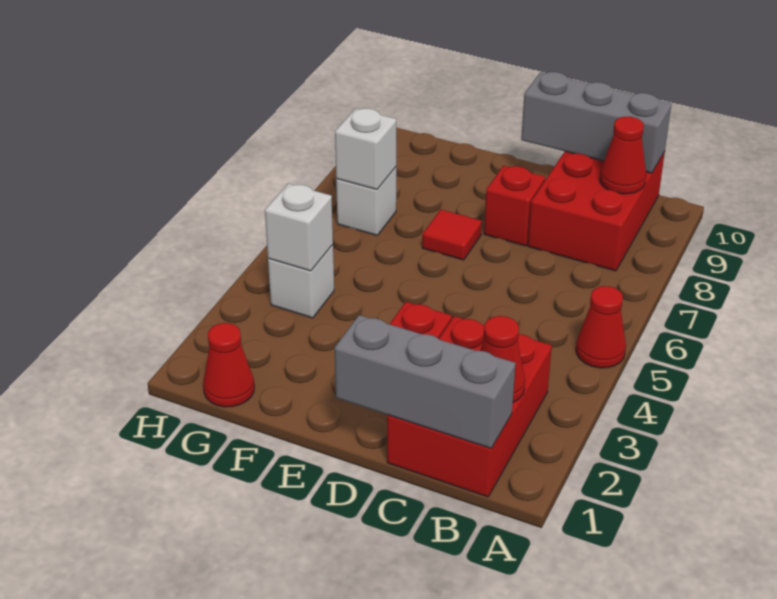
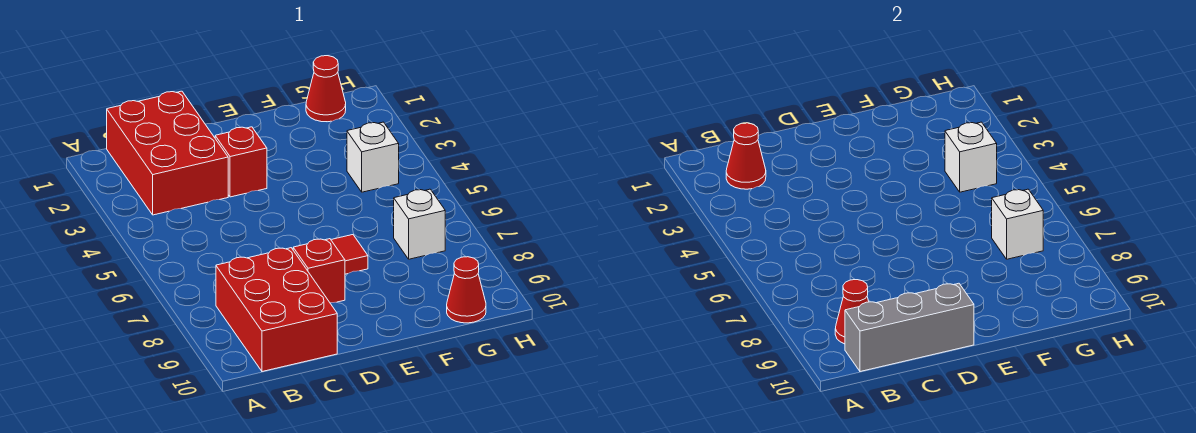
red 1x1 cone [576,286,626,368] -> red 1x1 cone moved to [447,257,486,323]
grey 1x3 brick [335,315,516,448] -> none

